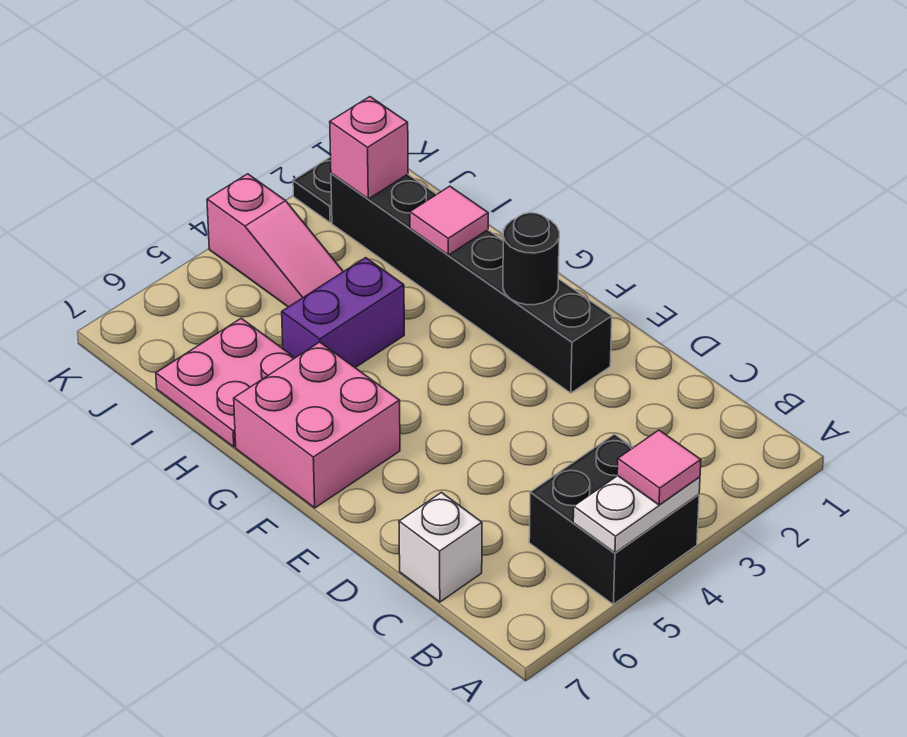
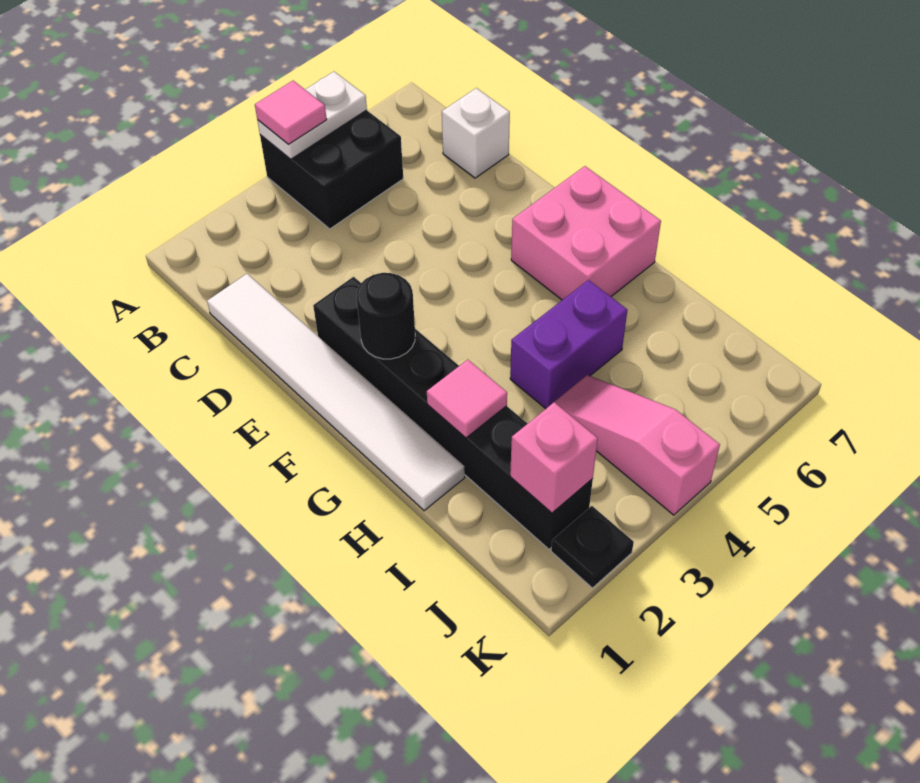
none -> white 1x6 tile [207,274,465,511]
pink 2x2 plate [156,318,295,447] -> none

